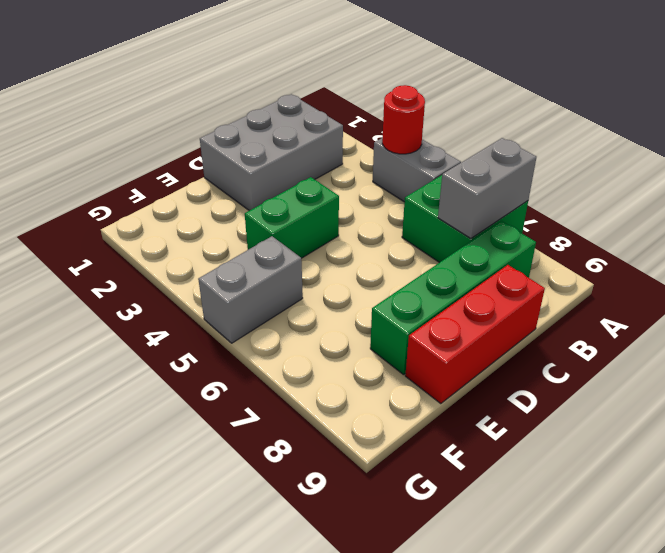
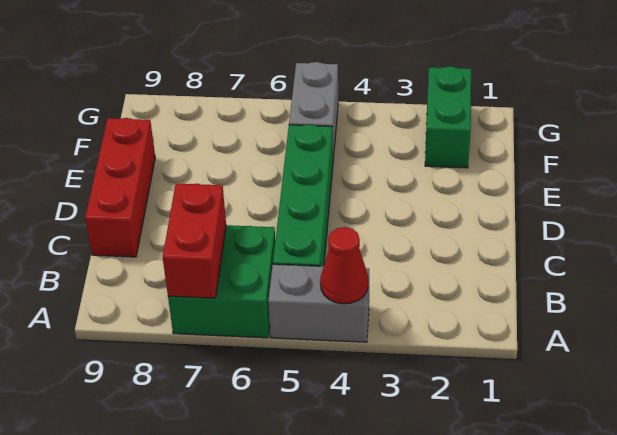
red 1x1 round brick [382,85,425,154] -> red 1x1 cone [320,227,368,304]
grey 1x2 brick [438,138,536,239] -> red 1x2 brick [163,184,226,298]
grey 2x3 brick [200,94,343,211] -> none
green 1x4 brick [370,221,536,375] -> green 1x4 brick moved to [273,124,333,266]
green 1x2 brick [245,177,339,258] -> green 1x2 brick moved to [425,66,471,168]

